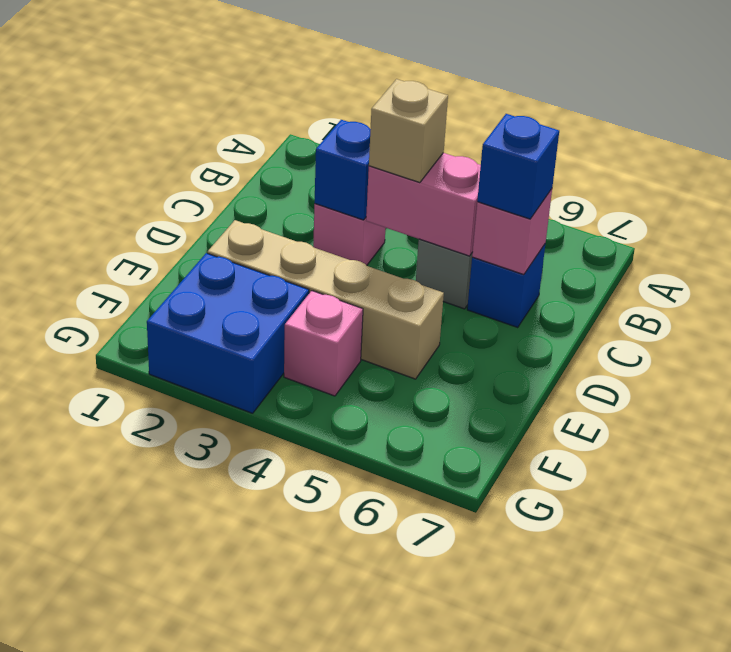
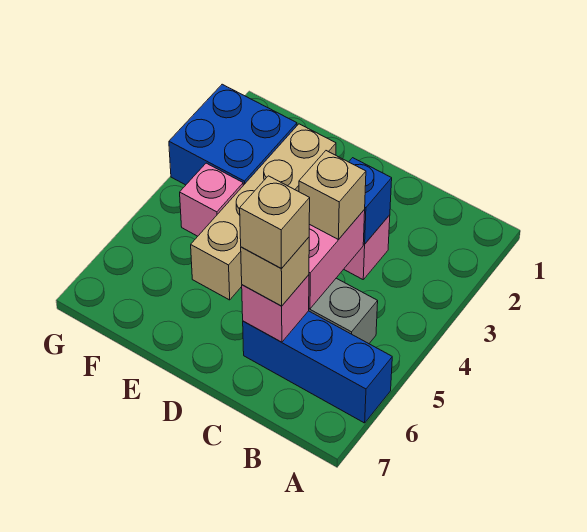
blue 1x1 brick [467,245,545,327] -> blue 1x3 brick [243,311,392,423]
blue 1x1 brick [477,114,559,219] -> tan 1x1 brick [241,237,309,306]
none -> tan 1x1 brick [240,176,310,268]

